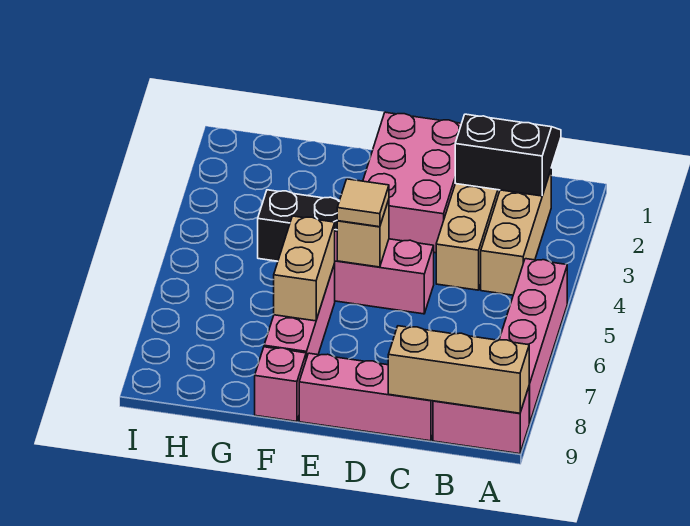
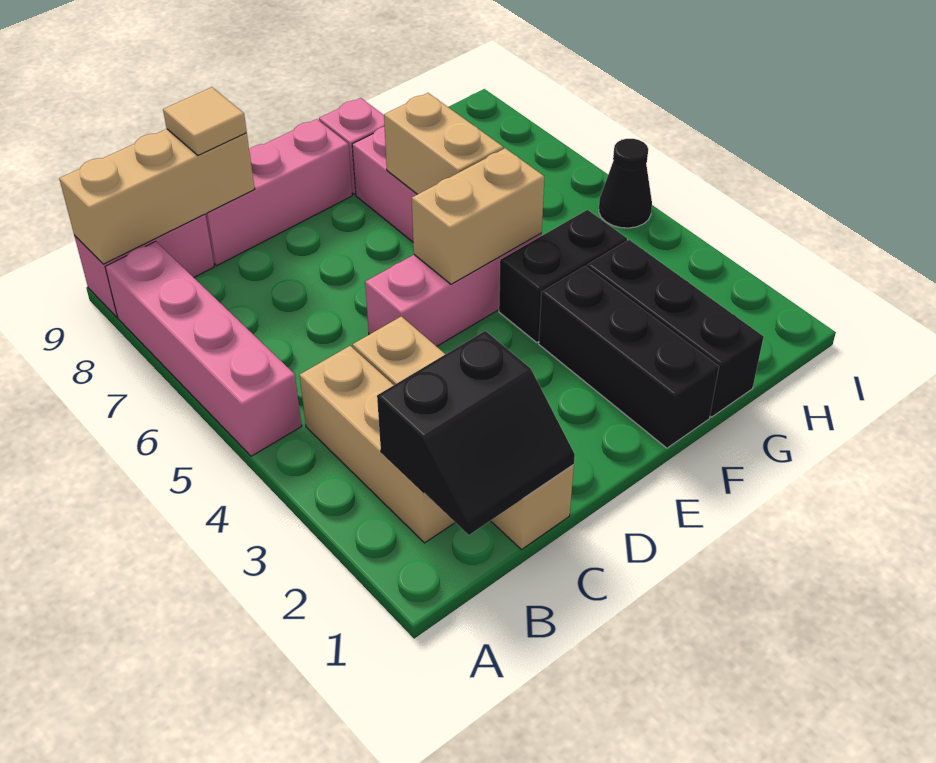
pink 2x3 brick [363,112,461,253] -> none
tan 1x1 brick [337,200,389,267] -> tan 1x2 brick [412,148,544,284]
tan 1x1 tile [337,179,389,227] -> tan 1x1 tile moved to [163,87,247,155]
none -> black 1x3 brick [539,266,719,448]
none -> black 1x3 brick [587,240,763,417]
none -> black 1x1 cone [599,139,652,228]

